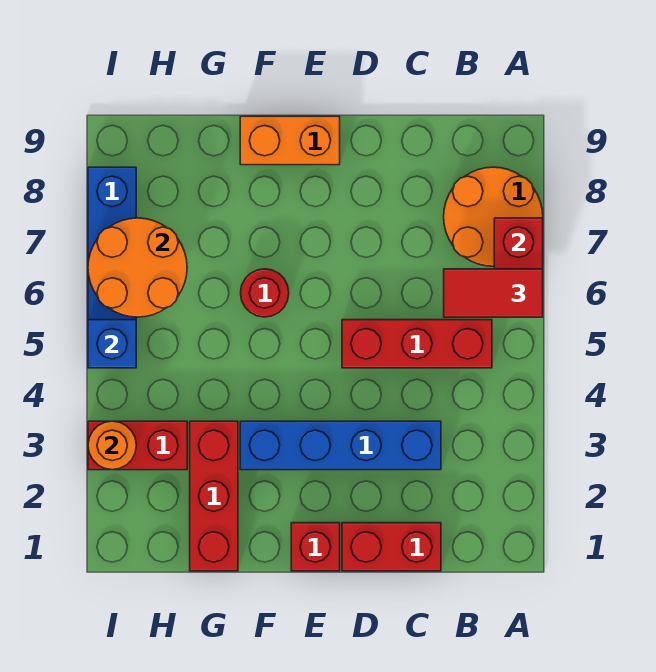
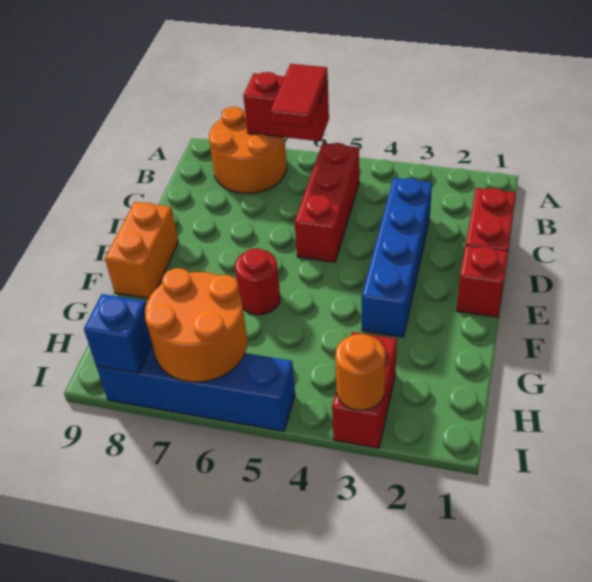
red 1x3 brick [190,421,238,571] -> none
blue 1x1 brick [88,320,136,368] -> blue 1x1 brick moved to [84,294,152,373]

